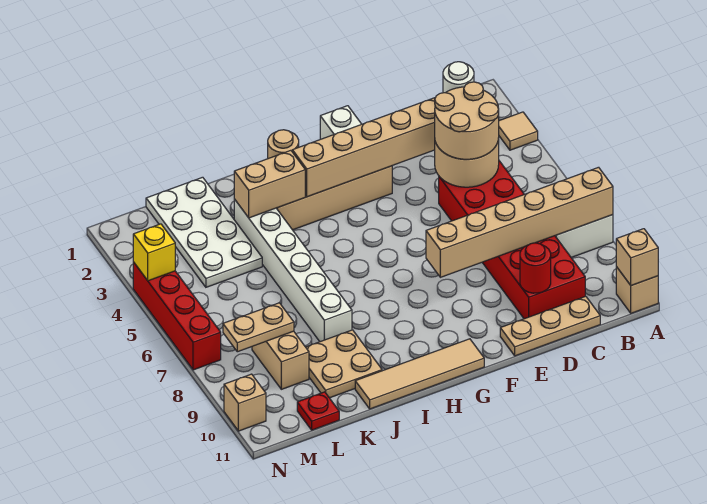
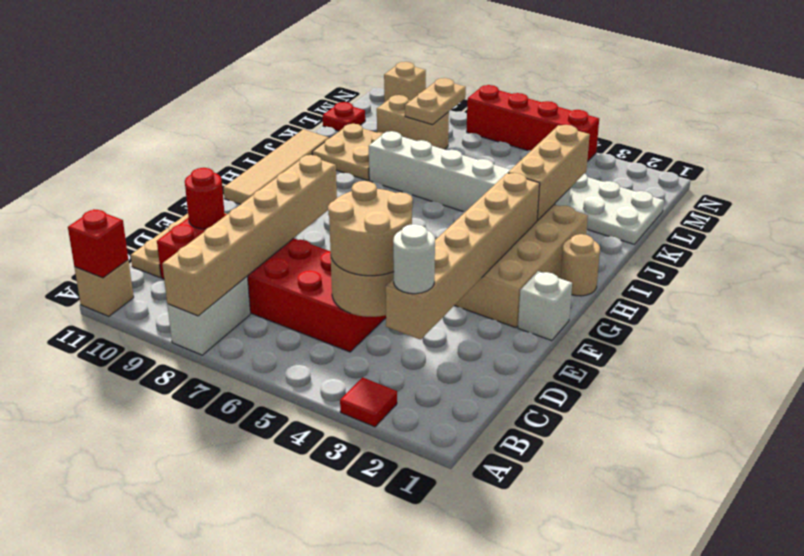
tan 1x1 tile [499,112,538,150] -> red 1x1 tile [340,377,397,427]
tan 1x1 brick [616,229,658,286] -> red 1x1 brick [68,209,128,278]
tan 1x2 brick [234,150,305,218] -> tan 1x3 brick [508,125,590,221]
yellow 1x1 brick [133,224,175,281] -> none

